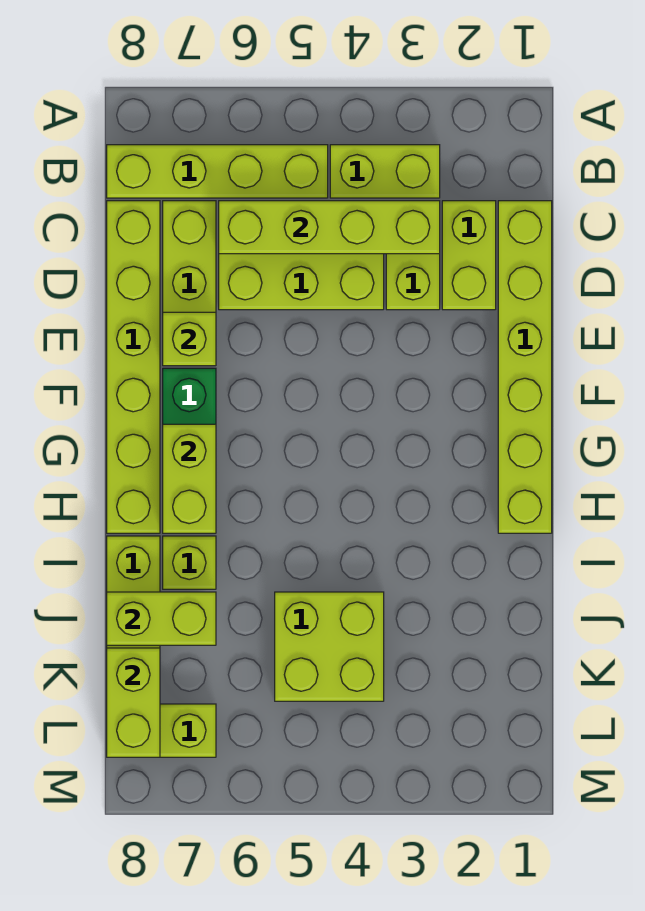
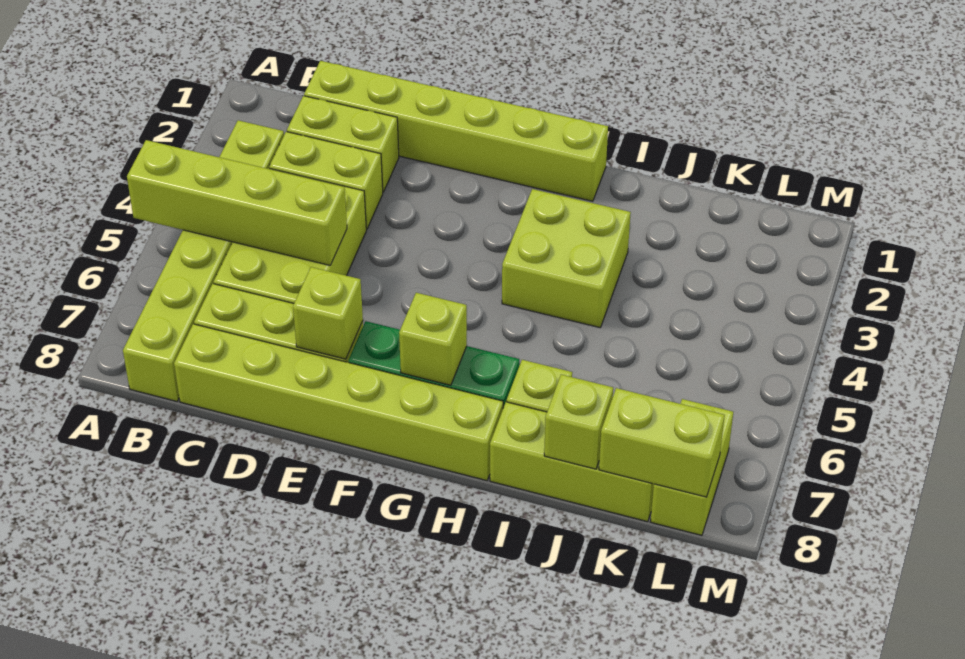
lime 1x4 brick [219,201,440,254] -> lime 1x4 brick turned to [127,140,347,265]
lime 1x2 brick [163,424,216,533] -> lime 1x1 brick [399,293,467,385]
lime 2x2 brick [275,592,384,701] -> lime 2x2 brick moved to [502,189,631,327]
lime 1x2 brick [107,592,216,645] -> lime 1x1 brick [544,375,613,469]

